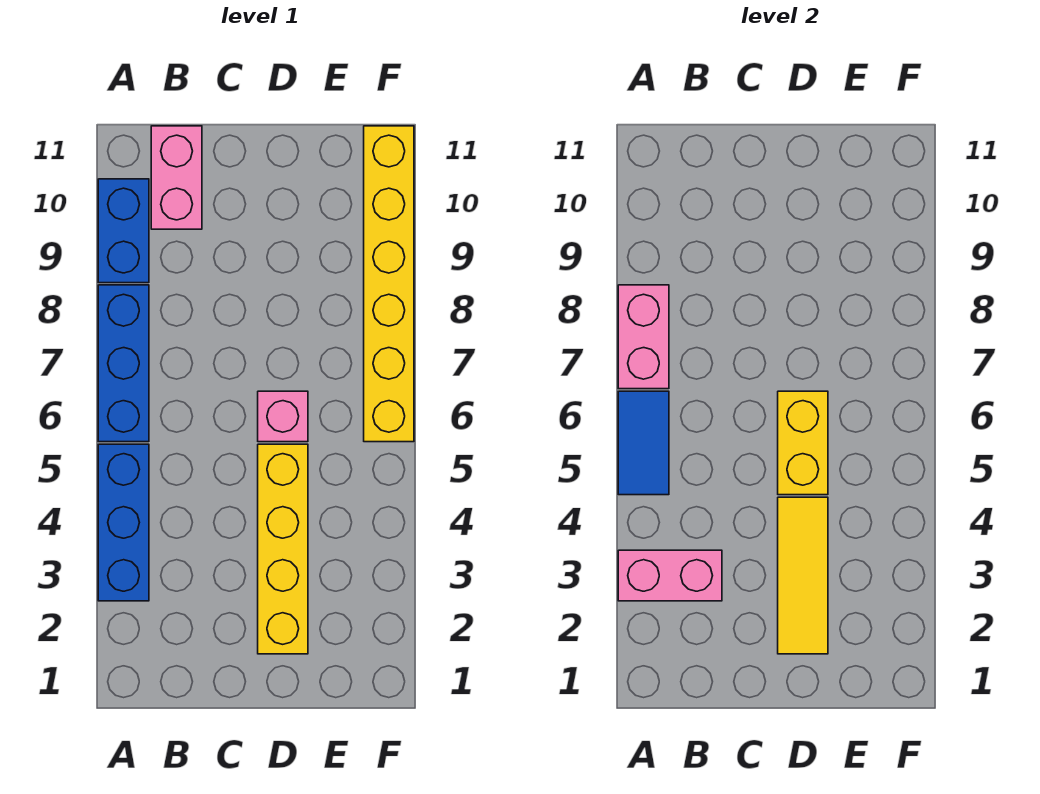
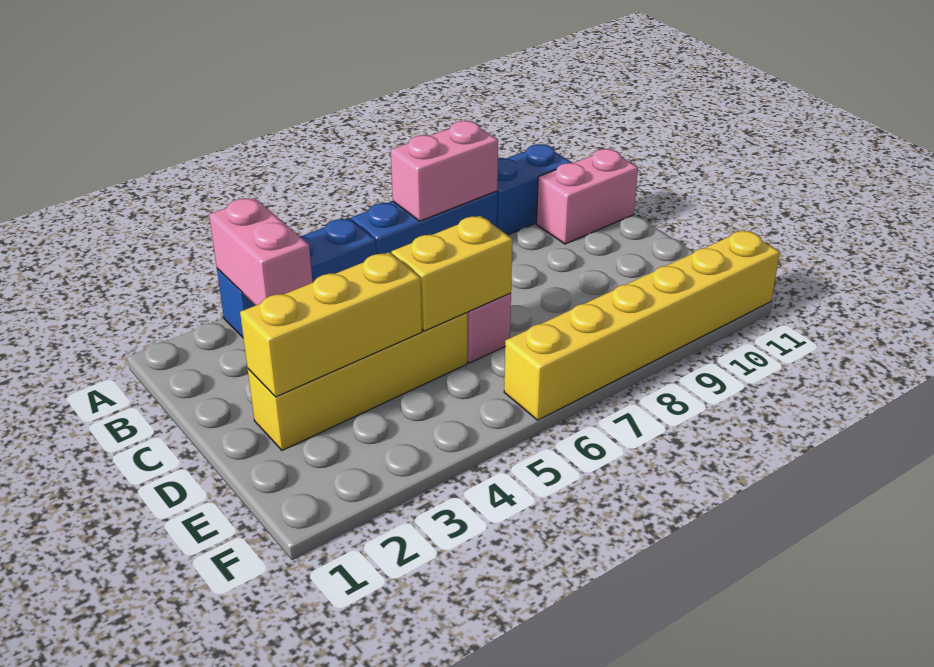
blue 1x2 tile [618,391,669,495] -> none
yellow 1x3 tile [778,497,828,654] -> yellow 1x3 brick [240,252,422,397]

